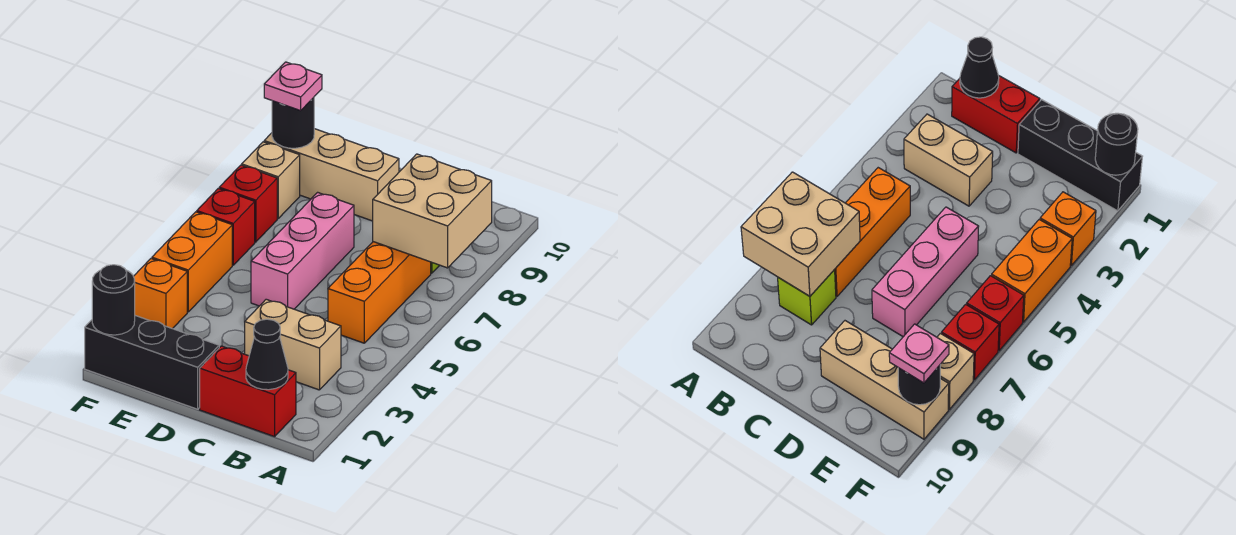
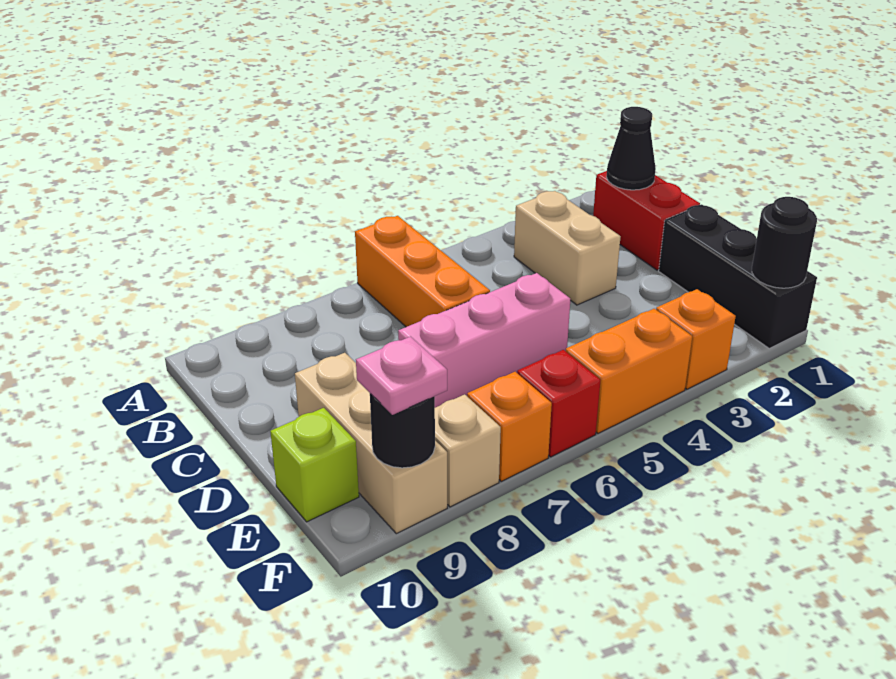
tan 2x2 brick [373,154,492,268] -> none
orange 1x3 brick [328,242,431,343] -> orange 1x3 brick turned to [355,216,490,327]
lime 1x1 brick [778,270,836,325] -> lime 1x1 brick moved to [270,408,359,522]
red 1x1 brick [219,165,277,242] -> orange 1x1 brick [467,372,552,481]

